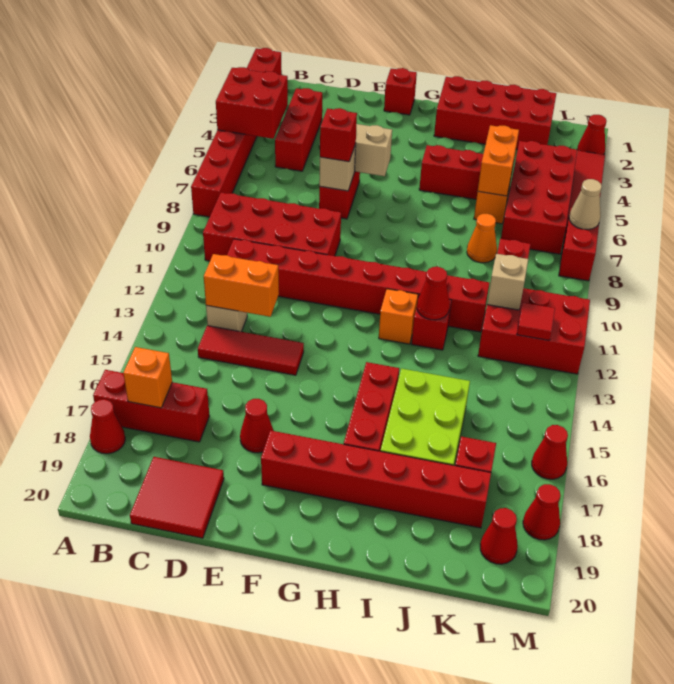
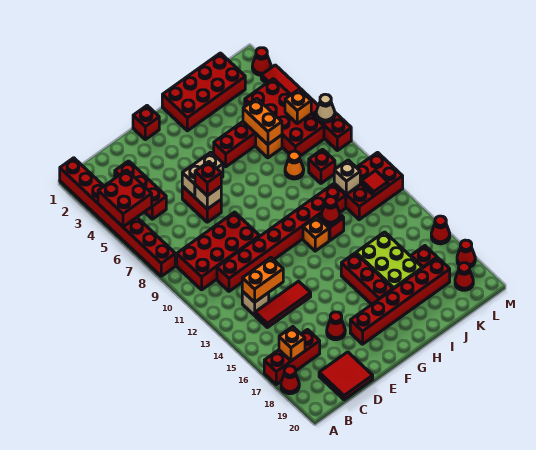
none -> orange 1x1 brick [285,90,311,123]

